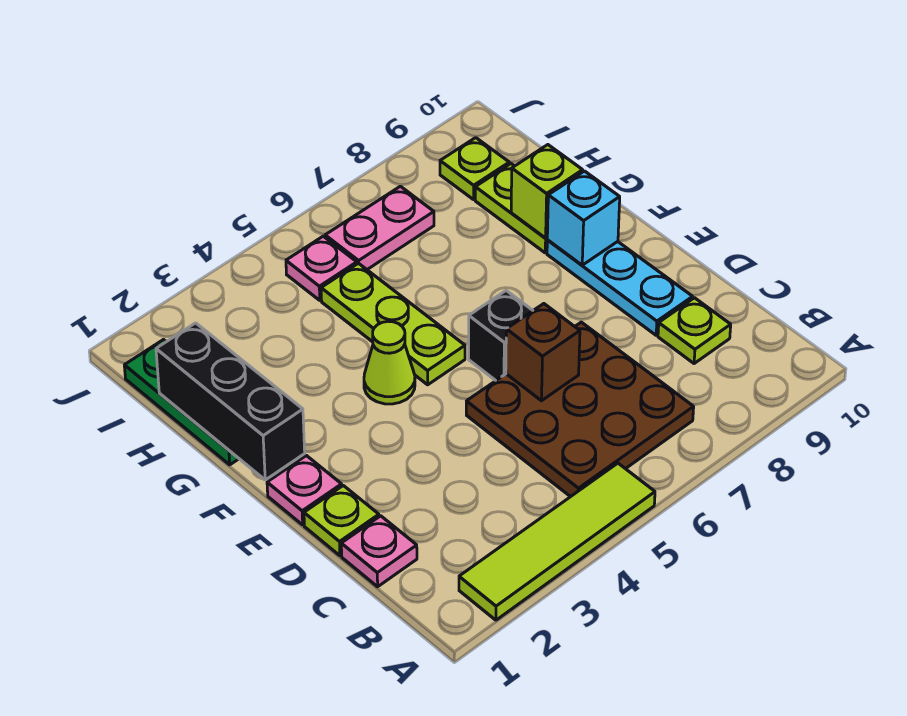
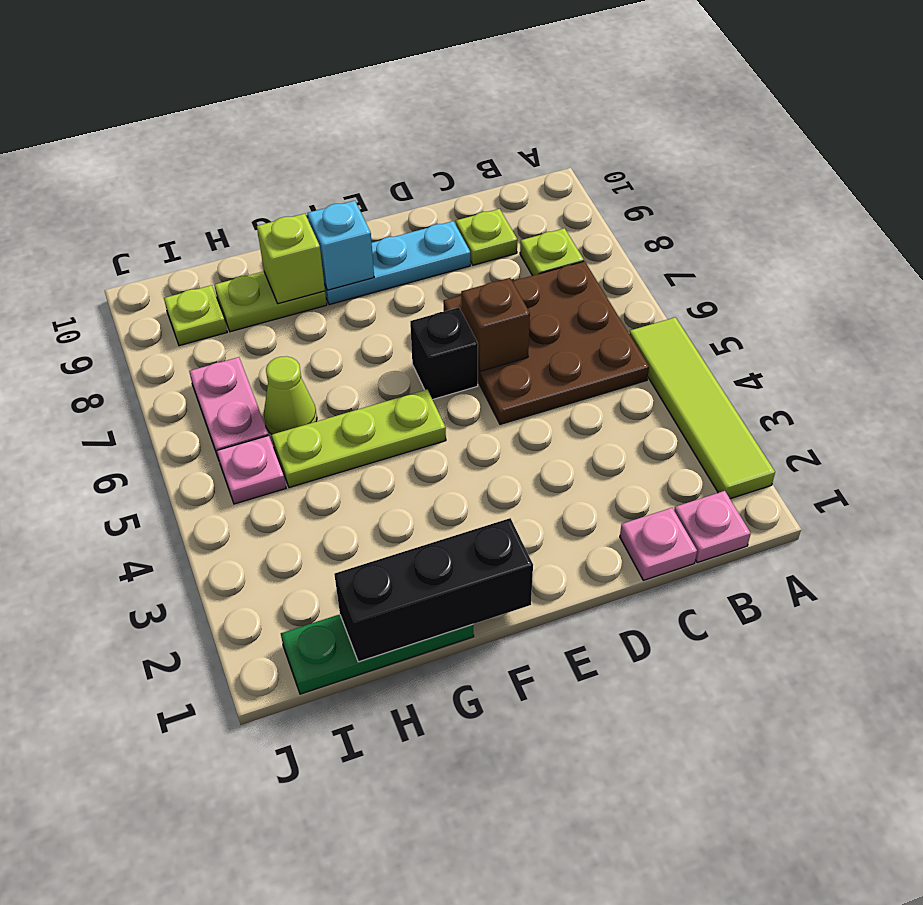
lime 1x1 plate [304,486,379,556] -> lime 1x1 plate moved to [520,228,584,276]
pink 1x1 plate [267,456,342,525] -> pink 1x1 plate moved to [674,491,751,563]
lime 1x1 cone [364,321,415,404] -> lime 1x1 cone moved to [264,356,317,434]

